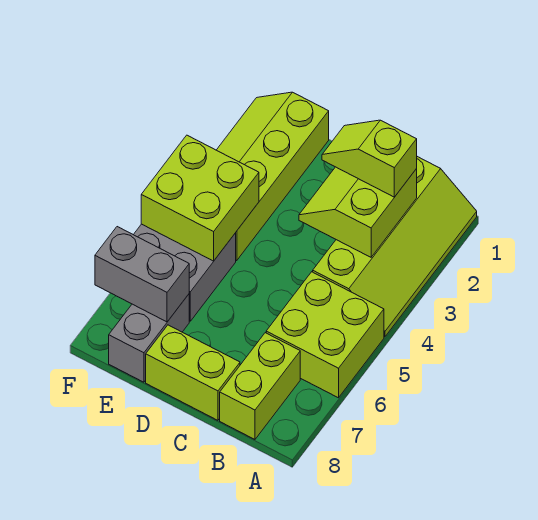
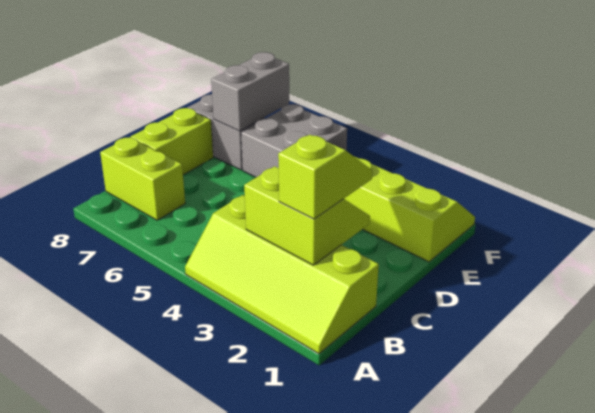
lime 2x2 brick [266,272,384,398] -> none
lime 2x2 brick [141,135,259,261] -> none

